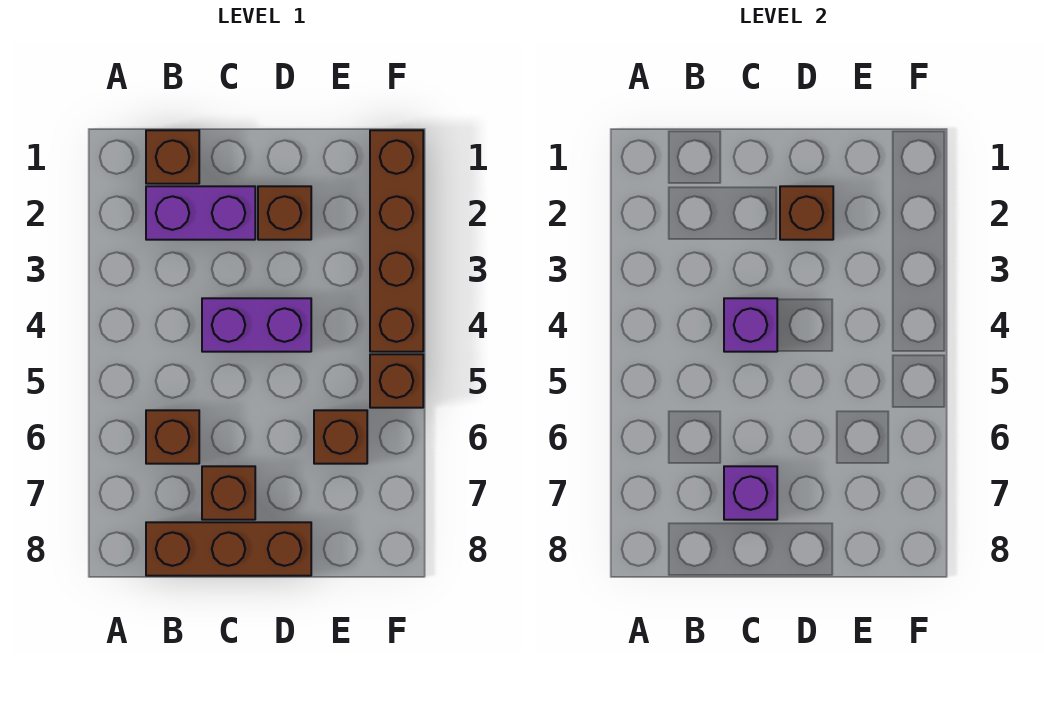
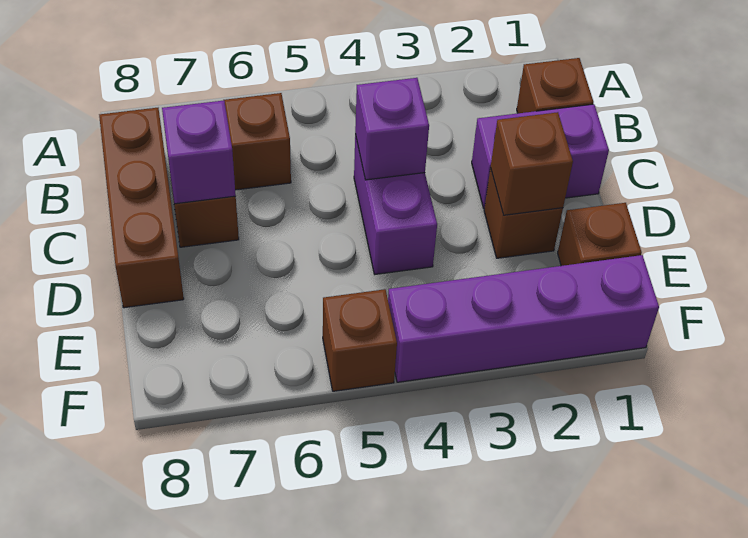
purple 1x2 brick [146,186,255,240] -> purple 1x2 brick turned to [472,104,609,208]
brown 1x1 brick [314,410,367,464] -> brown 1x1 brick moved to [558,203,642,266]
brown 1x4 brick [370,130,423,352] -> purple 1x4 brick [388,255,659,382]

